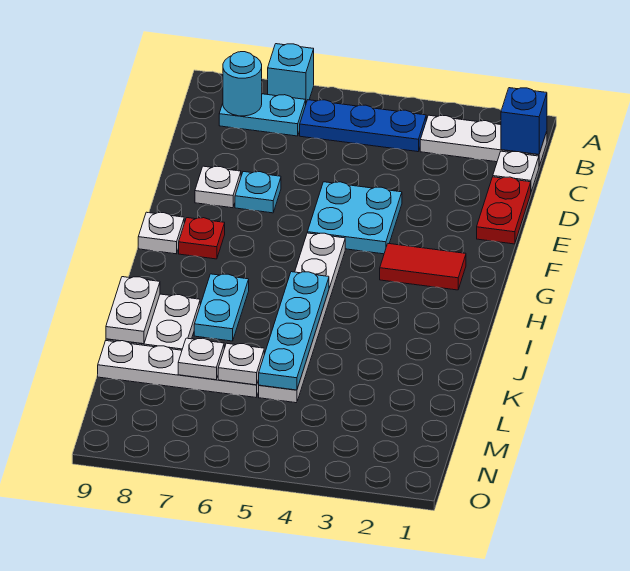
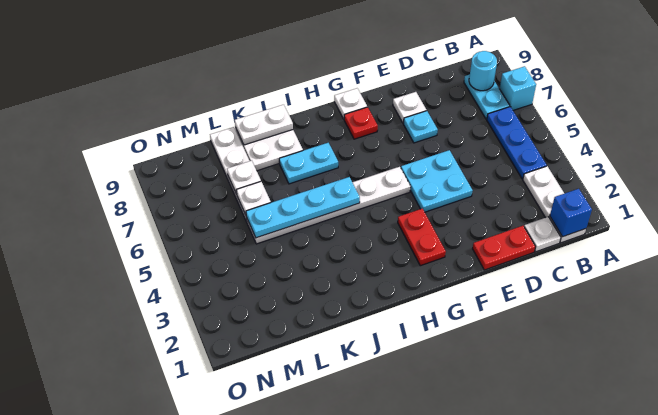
red 1x2 tile [380,244,466,290] -> red 1x2 plate [398,209,446,266]

